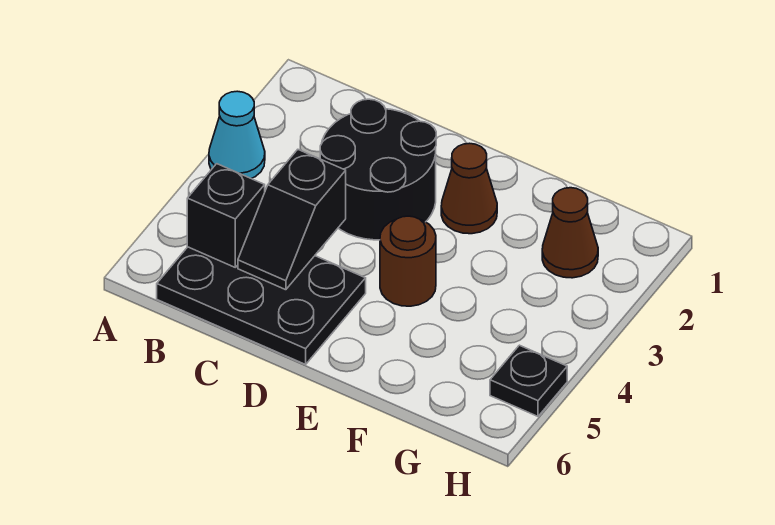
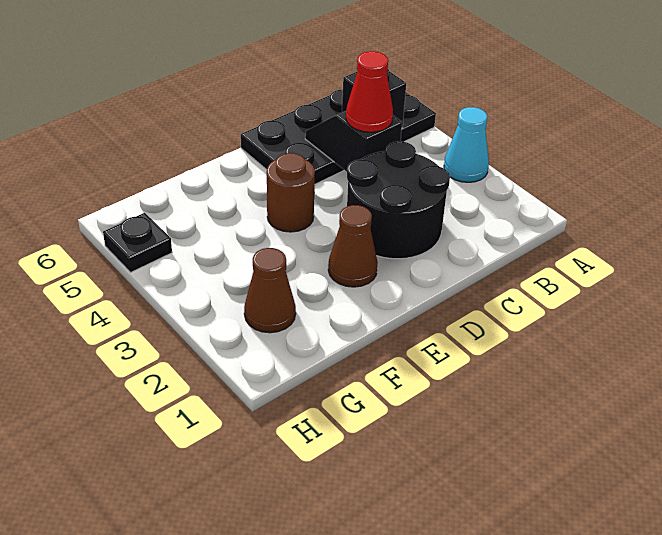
black 2x3 plate [157,247,366,364] -> black 2x4 plate [241,90,436,184]
none -> red 1x1 cone [346,51,393,132]

